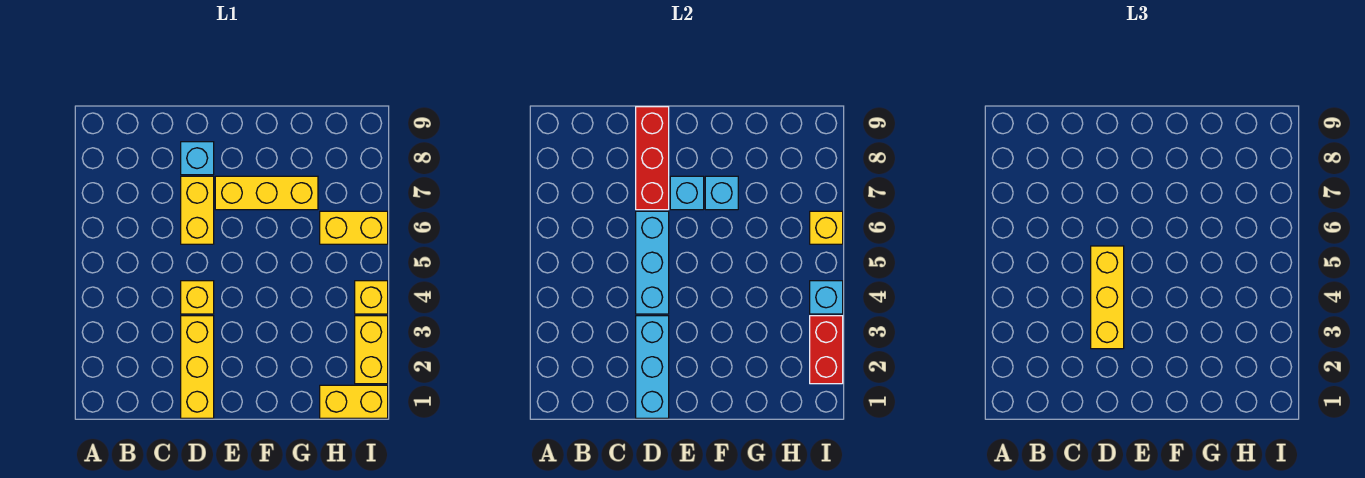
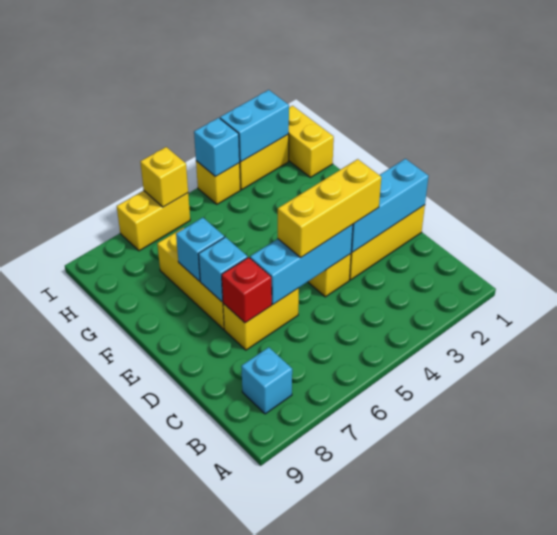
red 1x3 brick [636,107,669,210] -> red 1x1 brick [222,257,272,323]
cyan 1x1 brick [181,142,214,175] -> cyan 1x1 brick moved to [241,347,292,414]
yellow 1x2 brick [320,211,388,244] -> yellow 1x2 brick turned to [117,191,190,251]
red 1x2 brick [810,316,843,384] -> cyan 1x2 brick [220,90,289,162]

